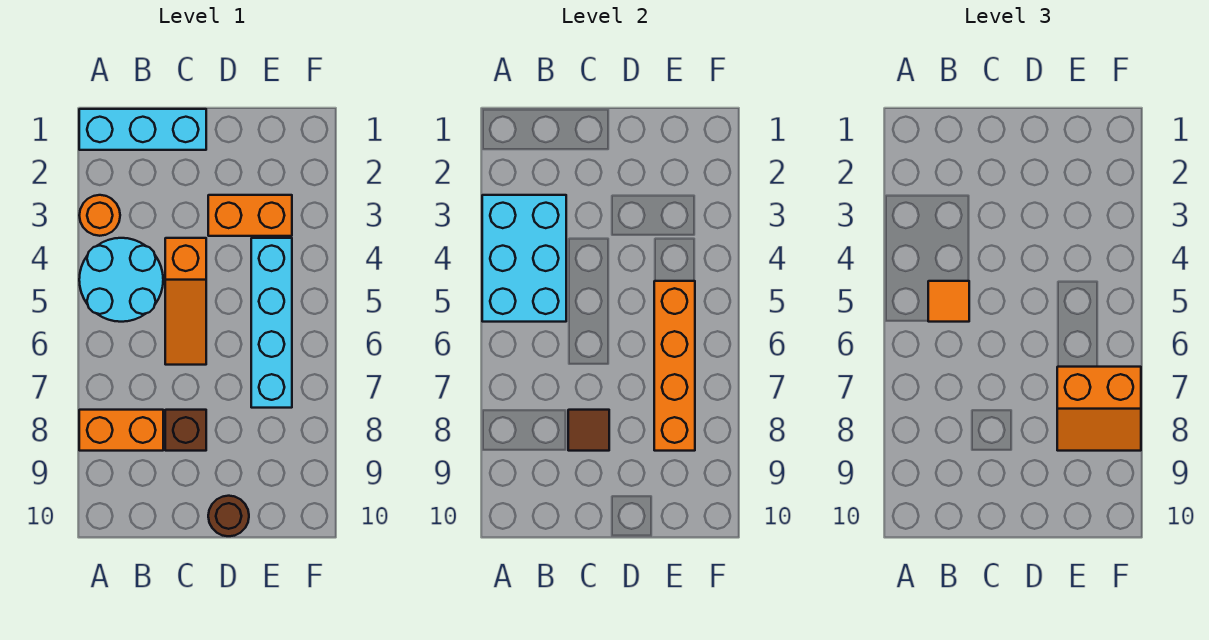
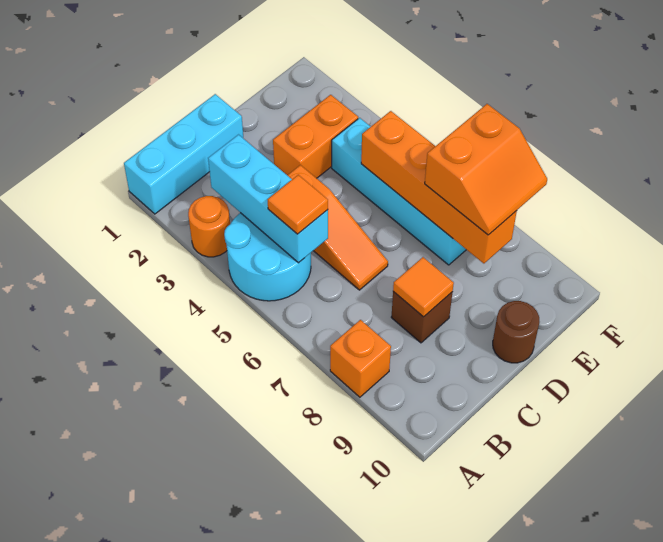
cyan 2x3 brick [482,195,566,322] -> cyan 1x3 brick [208,135,328,263]
orange 1x2 brick [79,410,163,451] -> orange 1x1 brick [330,320,391,397]
brown 1x1 tile [568,410,609,451] -> orange 1x1 tile [393,257,454,317]

